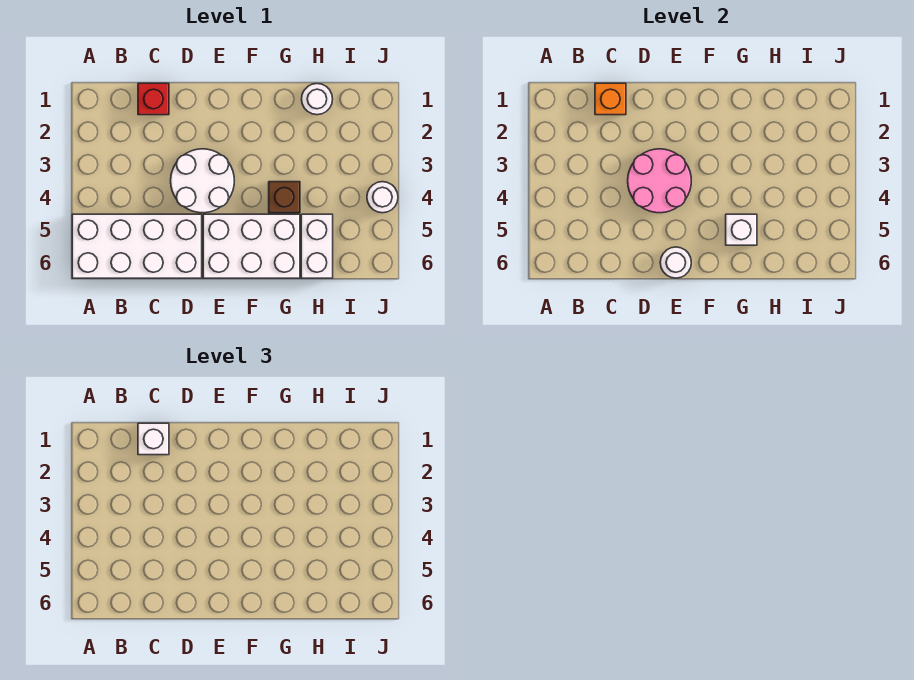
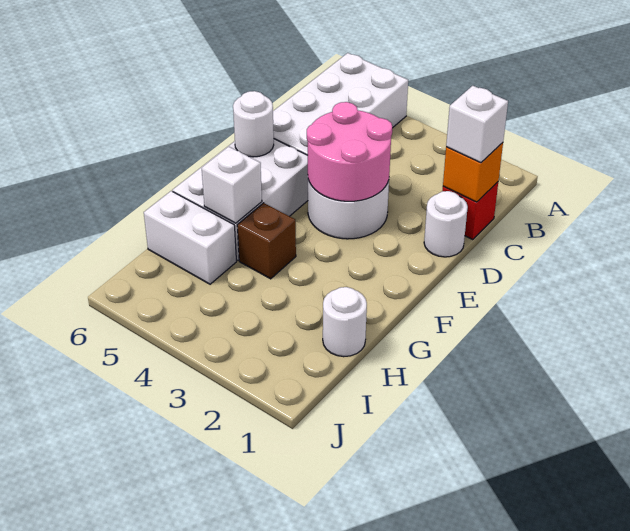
white 1x1 round brick [367,182,398,213] -> white 1x1 round brick moved to [424,191,468,257]

